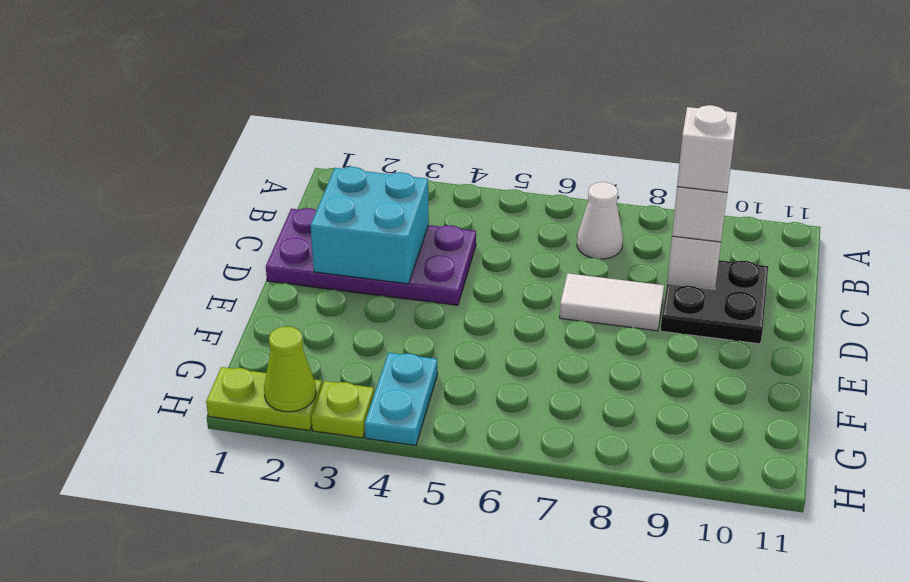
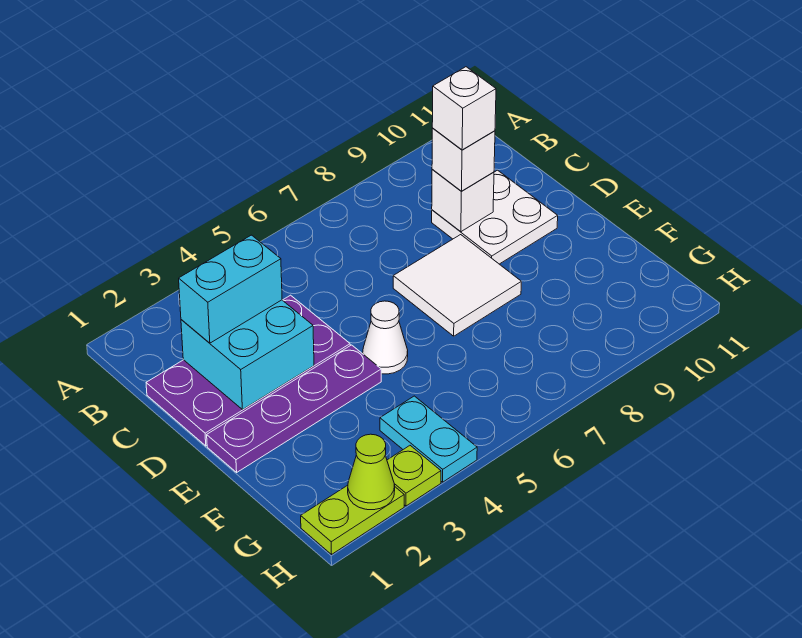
white 1x1 cone [577,182,623,259] -> white 1x1 cone moved to [363,301,408,374]
none -> cyan 1x2 brick [179,235,282,343]
black 2x2 plate [660,260,768,344] -> white 2x2 plate [432,170,558,264]
white 1x2 tile [560,273,664,331] -> white 2x2 tile [393,235,521,336]
none -> purple 1x4 plate [207,345,381,472]

